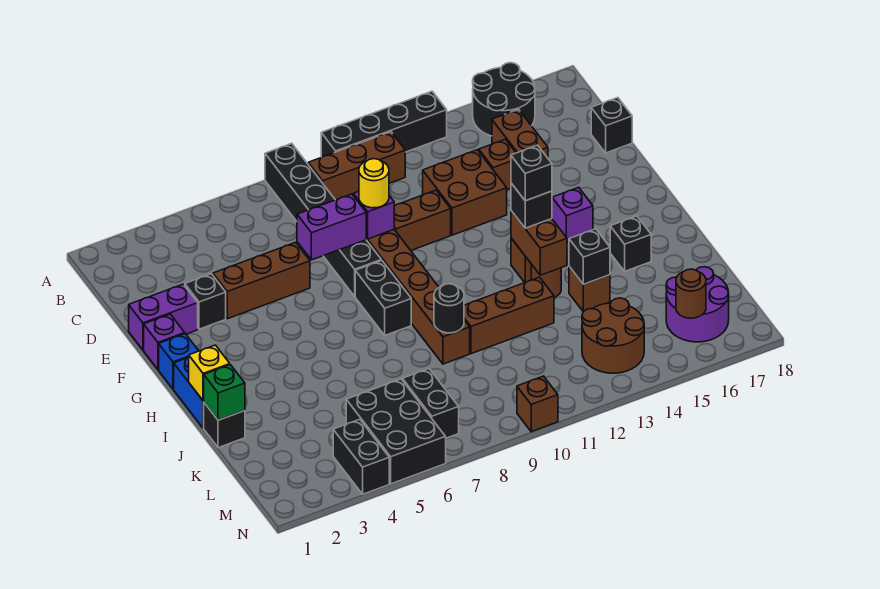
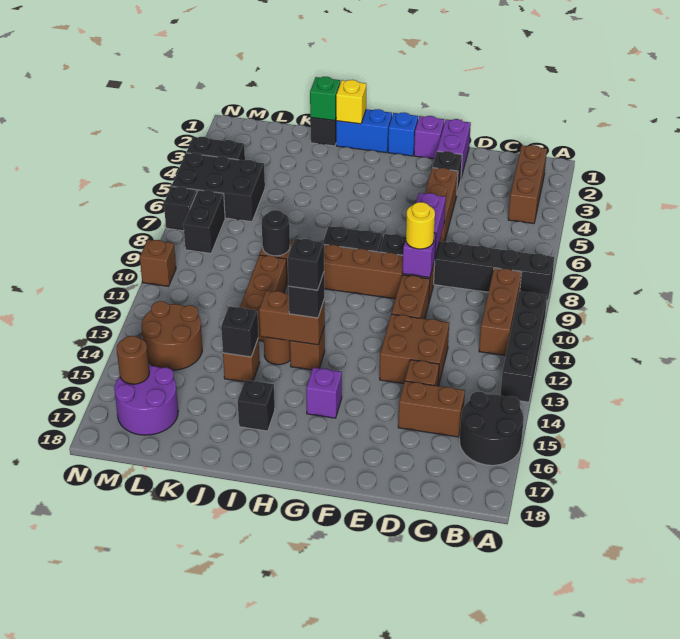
none -> brown 1x3 brick [508,145,547,224]
black 1x1 brick [591,98,632,153] -> black 1x1 brick moved to [164,186,197,231]
black 1x2 brick [402,369,459,438] -> black 1x2 brick turned to [183,190,225,253]

